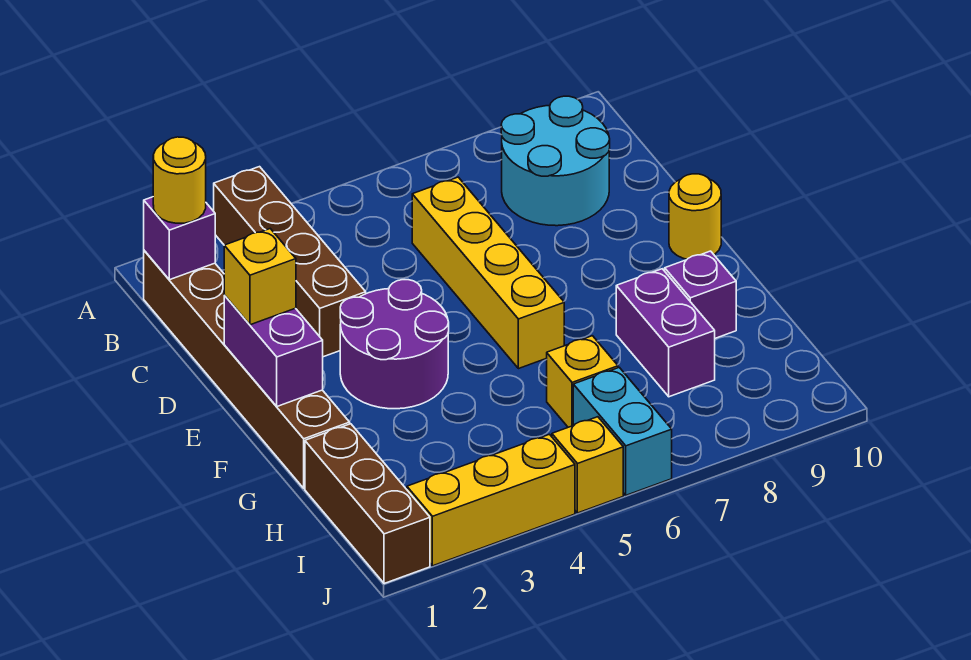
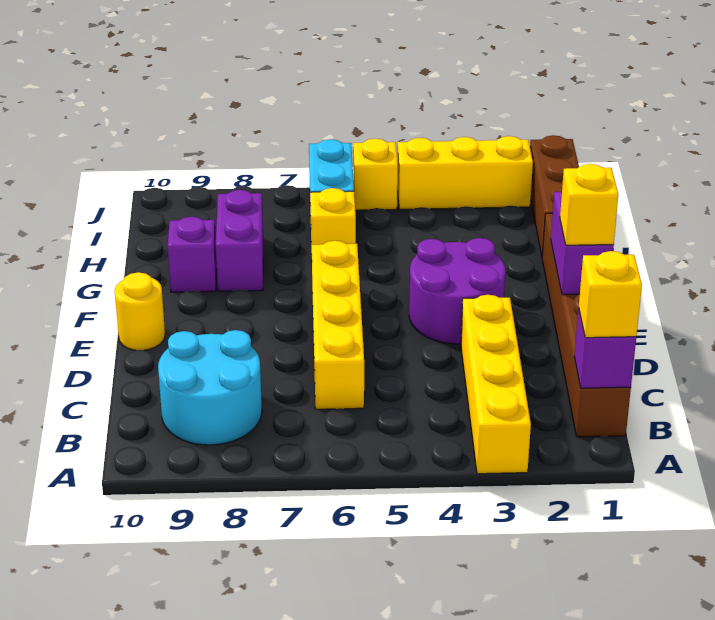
brown 1x4 brick [214,167,366,357] -> yellow 1x4 brick [461,295,531,474]
yellow 1x1 round brick [153,137,206,223] -> yellow 1x1 brick [579,251,642,338]

